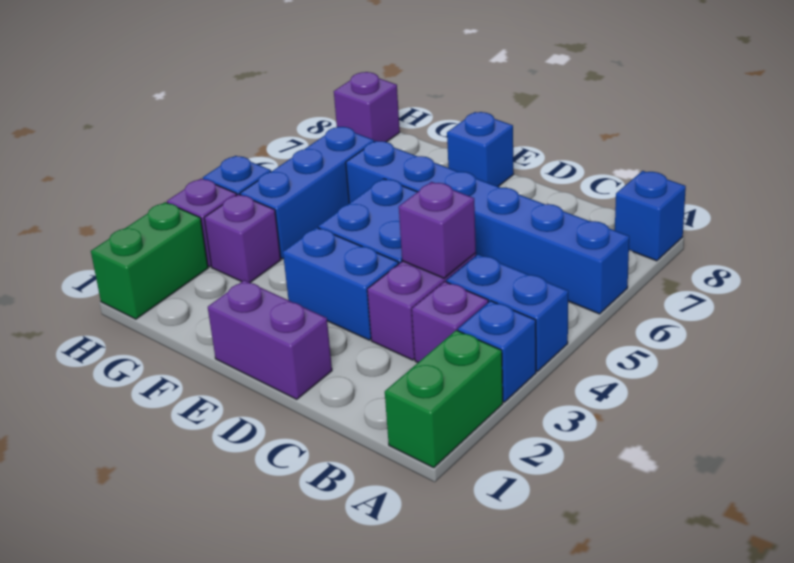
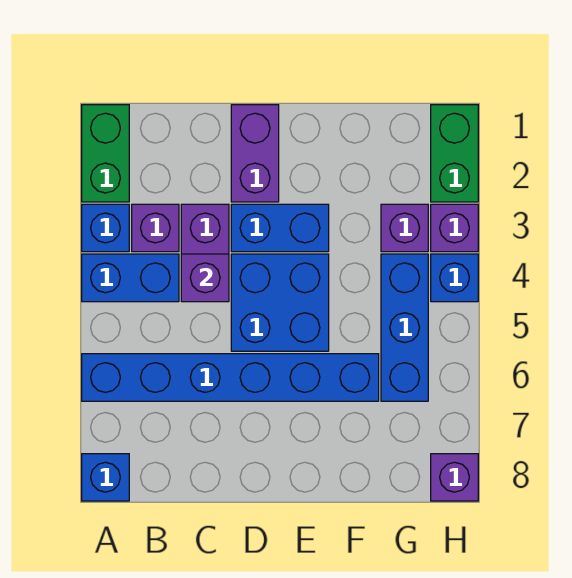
purple 1x2 brick [208,280,332,399] -> purple 1x2 brick turned to [231,105,279,202]
blue 1x1 brick [447,112,514,186] -> none

